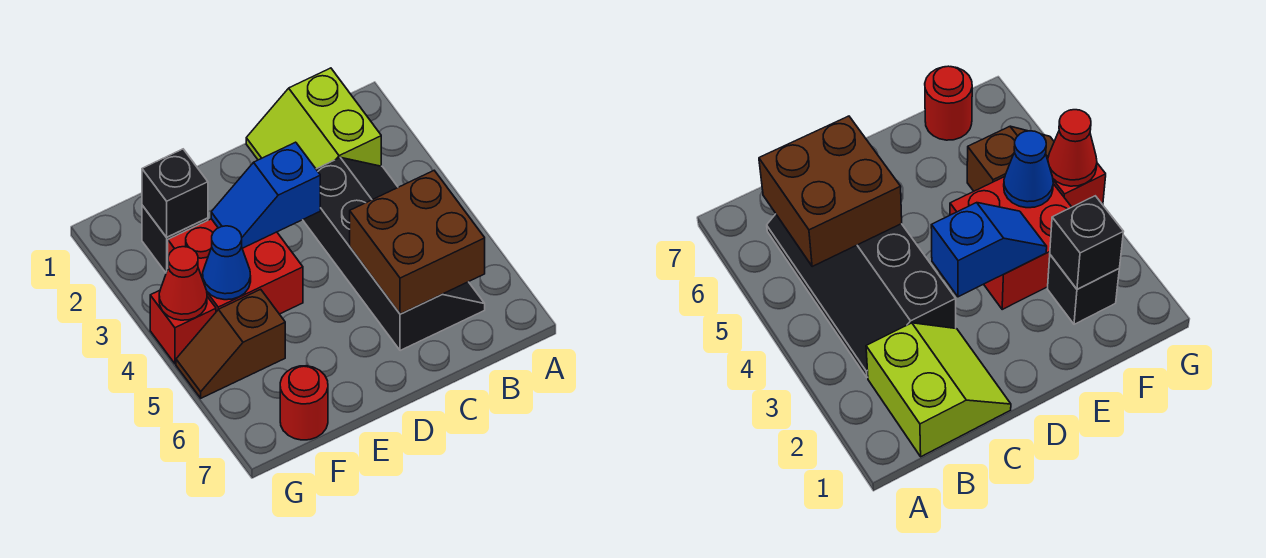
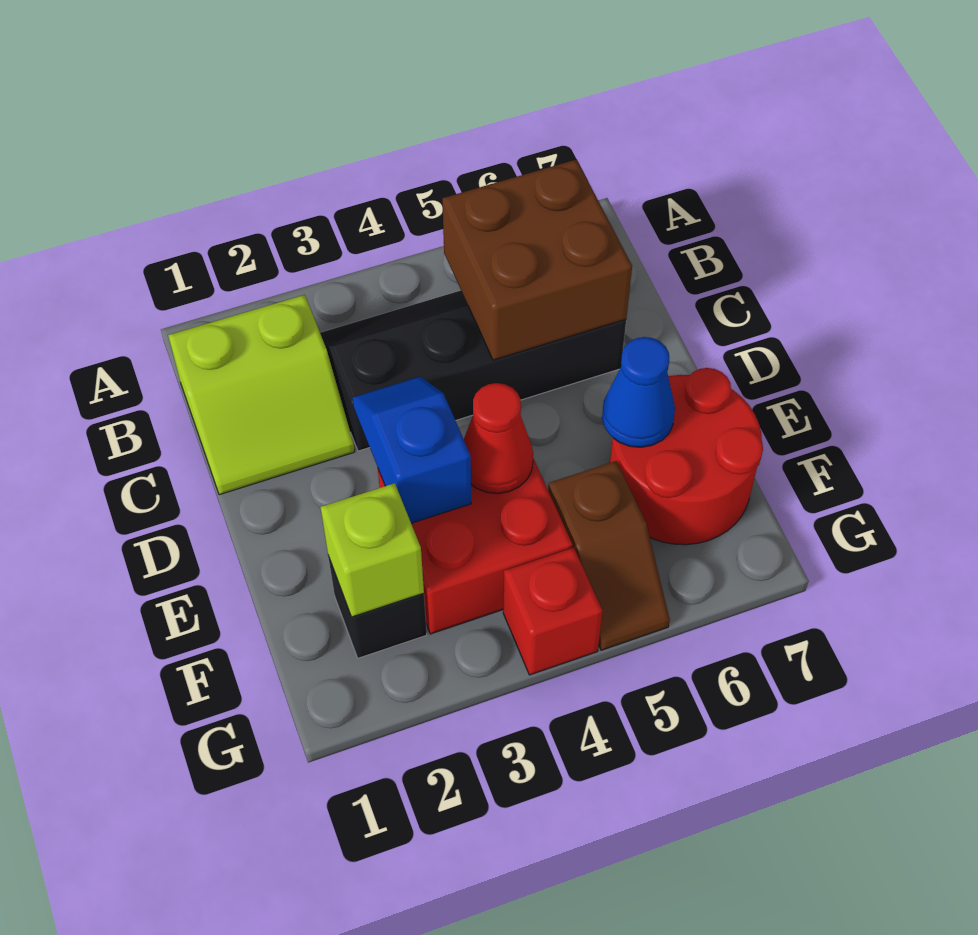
blue 1x2 slope [211,142,320,248] -> blue 1x2 slope turned to [352,377,471,523]
black 1x1 brick [142,149,208,237] -> lime 1x1 brick [320,483,424,617]
blue 1x1 cone [203,226,251,300] -> blue 1x1 cone moved to [602,337,675,447]
red 1x1 round brick [280,366,328,440] -> red 2x2 round brick [610,368,763,545]
red 1x1 cone [159,247,207,320] -> red 1x1 cone moved to [464,383,533,494]

